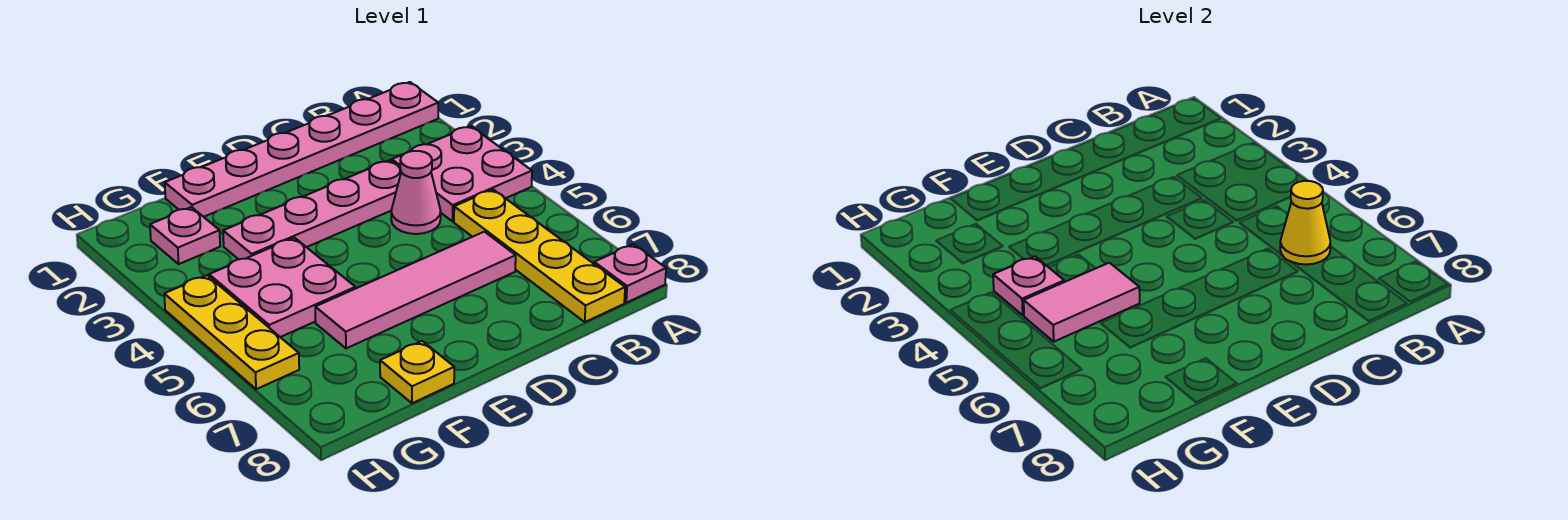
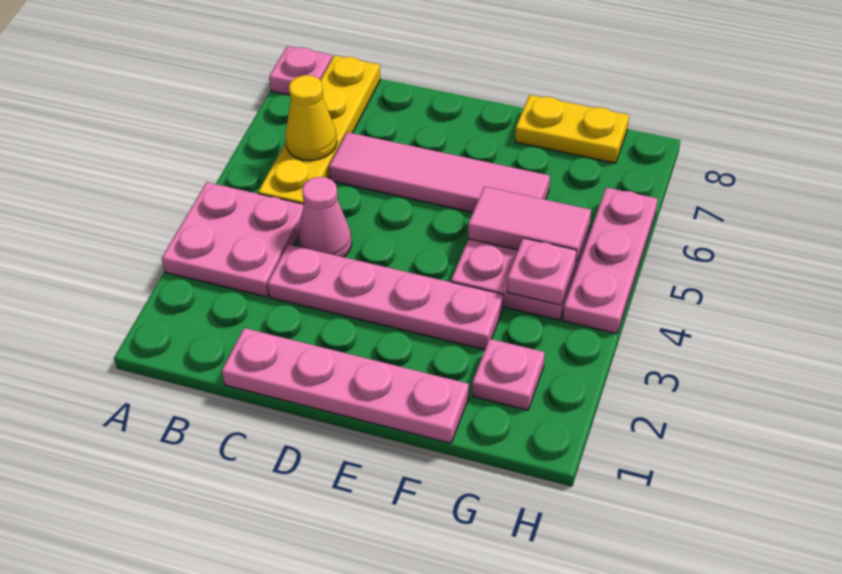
pink 1x6 plate [165,82,438,217] -> pink 1x4 plate [222,328,469,443]
yellow 1x1 plate [380,341,454,403] -> yellow 1x2 plate [515,95,629,163]
yellow 1x3 plate [164,275,299,389] -> pink 1x3 plate [563,187,658,334]

